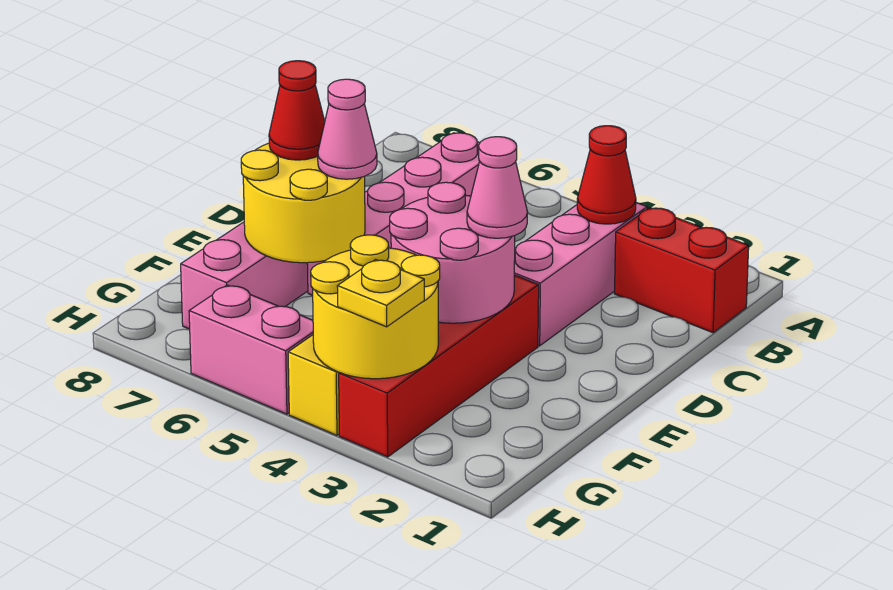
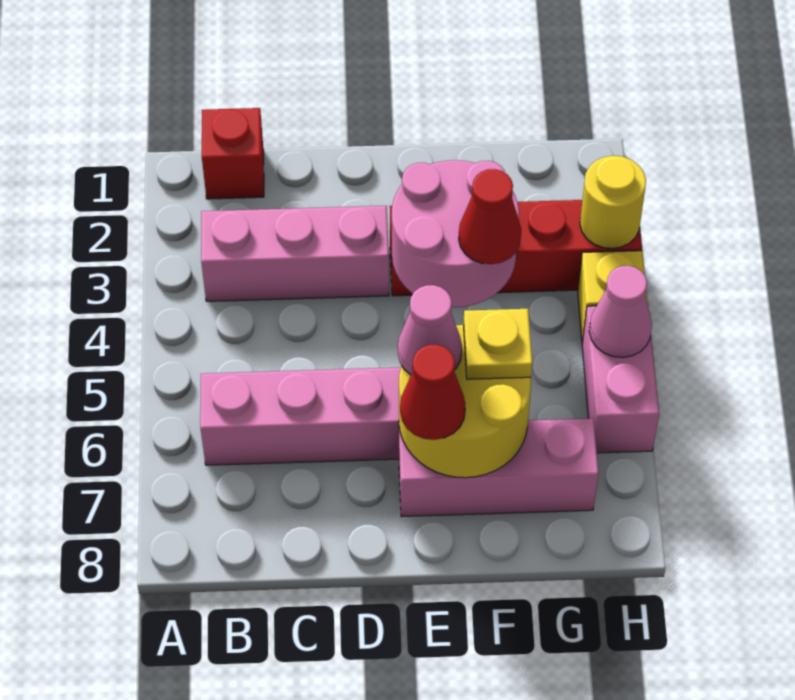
red 1x2 brick [614,208,749,333] -> red 1x1 brick [202,108,264,199]
red 1x1 cone [577,126,636,224] -> red 1x1 cone moved to [459,169,521,264]
pink 1x1 cone [467,137,527,238] -> pink 1x1 cone moved to [589,266,652,357]
yellow 2x2 round brick [311,235,440,379] -> yellow 1x1 round brick [580,156,646,249]
yellow 1x1 plate [337,260,424,327] -> yellow 1x1 plate moved to [463,309,532,379]

